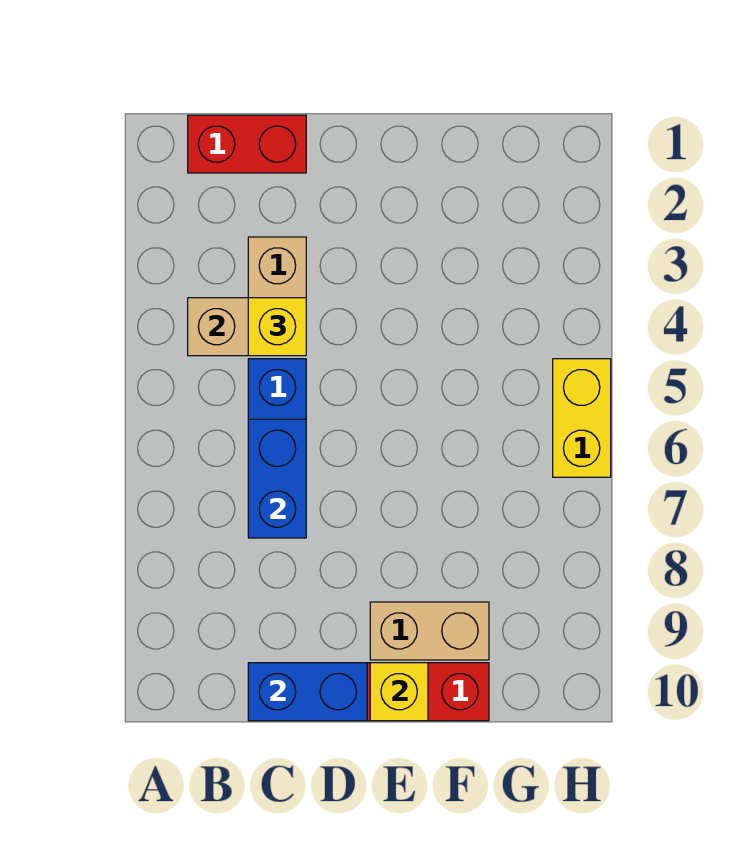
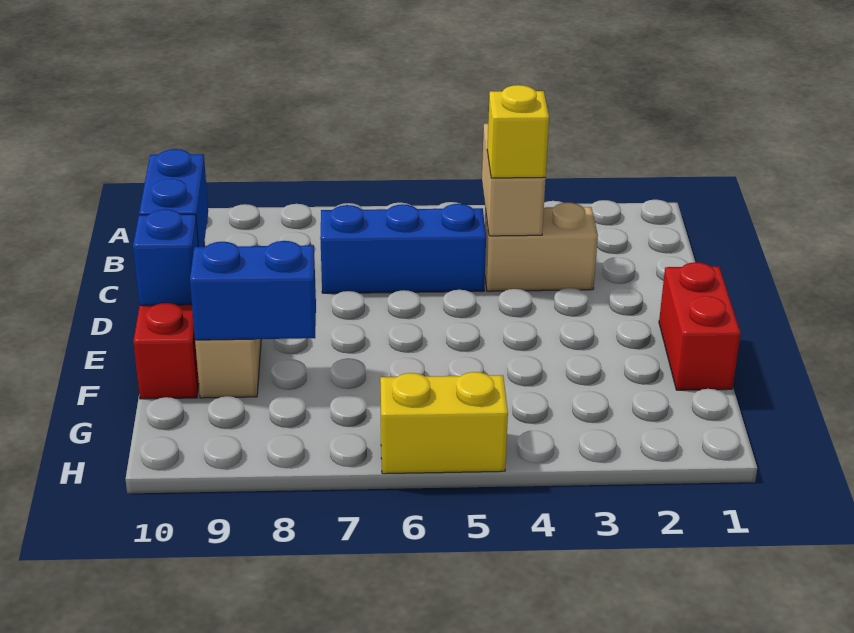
red 1x2 brick [188,115,306,173] -> red 1x2 brick moved to [659,262,741,390]
blue 1x2 brick [248,419,306,538] -> blue 1x2 brick moved to [190,241,316,340]
yellow 1x1 brick [370,663,428,721] -> blue 1x1 brick [133,209,198,305]

